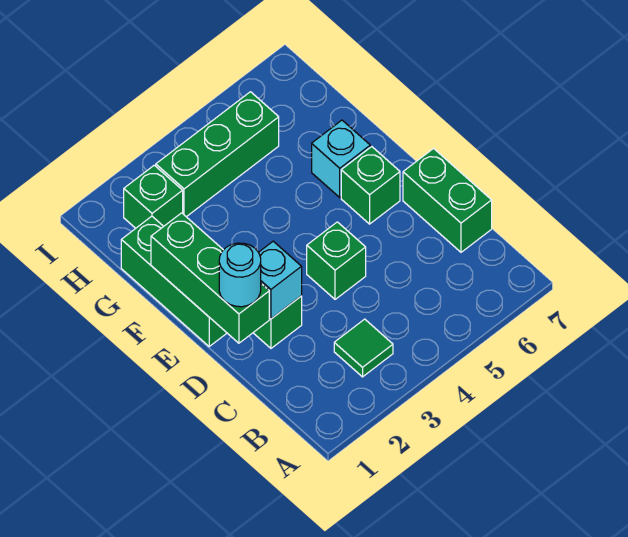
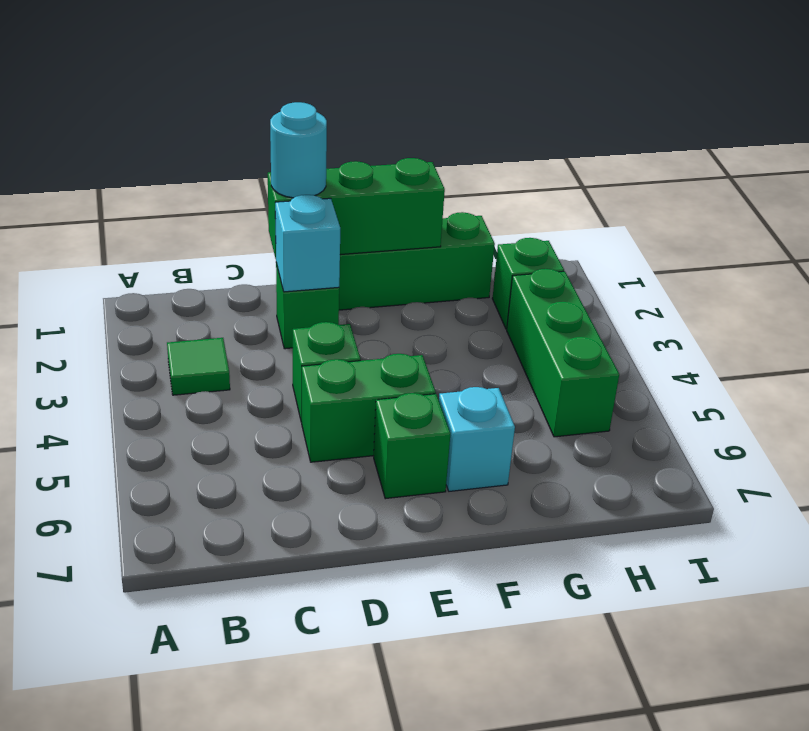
green 1x2 brick [403,149,492,252] -> green 1x2 brick moved to [302,354,436,462]

